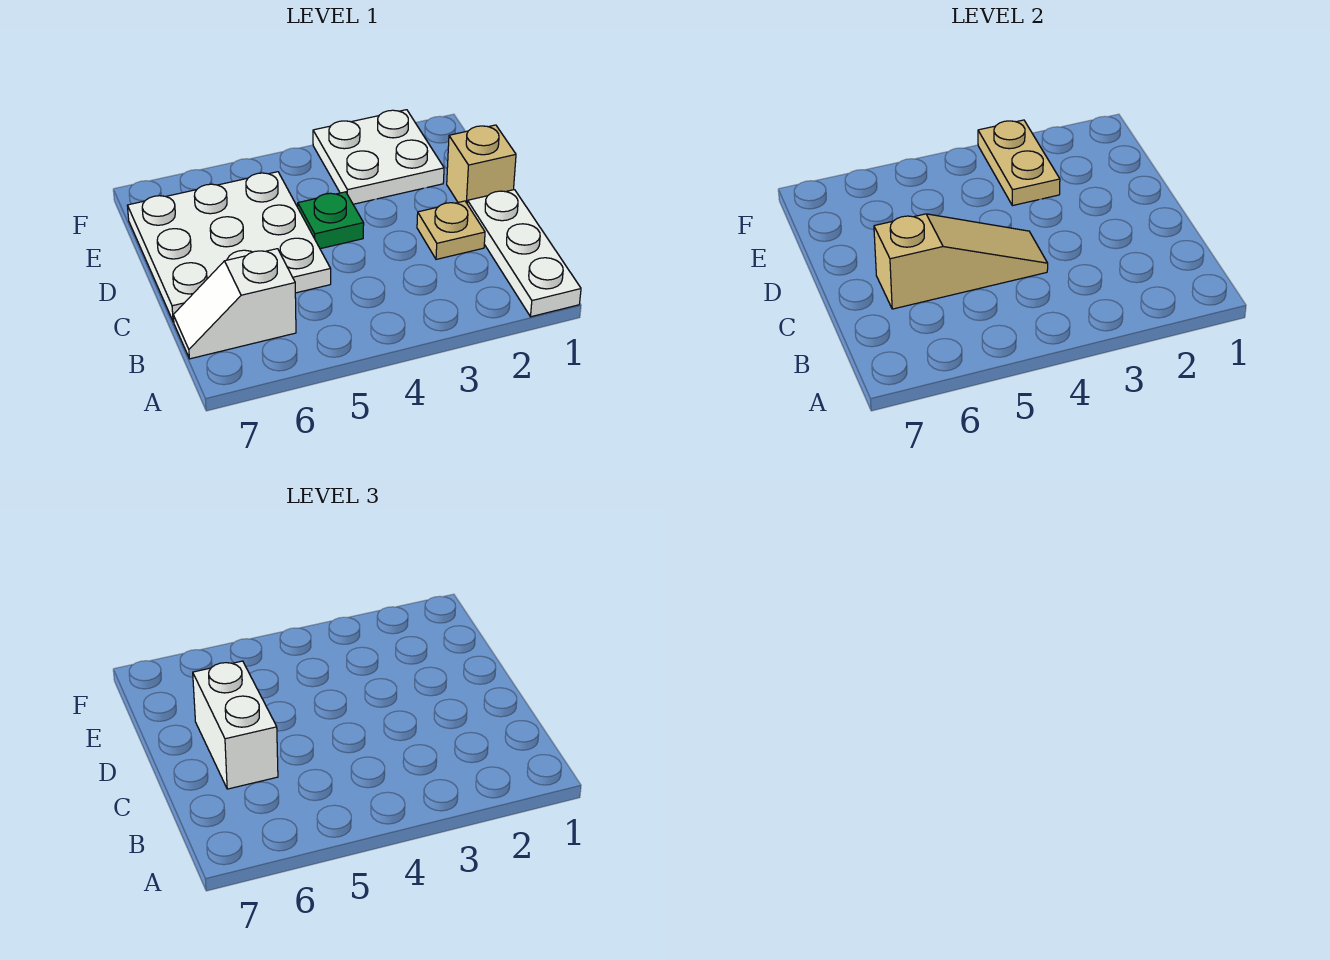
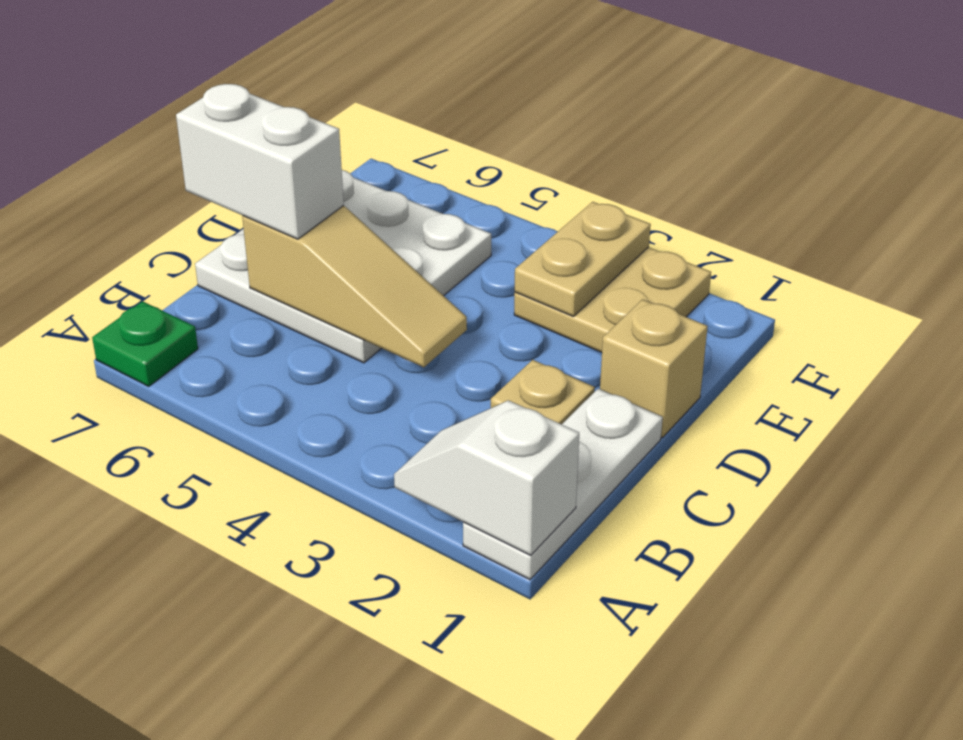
white 1x2 slope [173,249,296,359] -> white 1x2 slope moved to [394,400,579,555]
white 1x2 brick [193,661,278,789] -> white 1x2 brick turned to [176,84,344,239]
green 1x1 plate [298,192,364,249] -> green 1x1 plate moved to [92,301,198,386]
white 2x2 plate [313,110,444,204] -> tan 2x2 plate [514,247,711,353]

